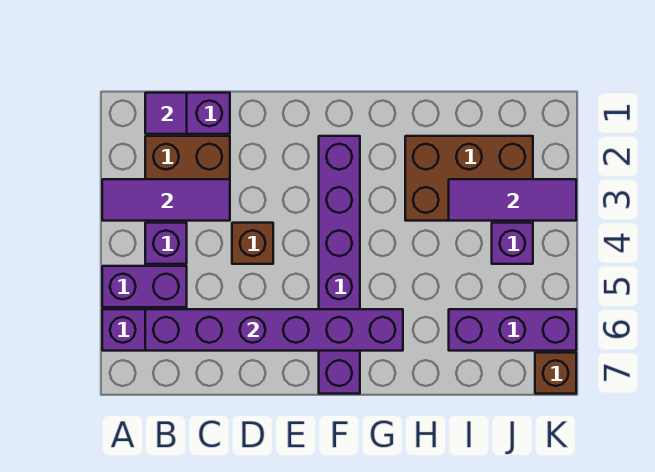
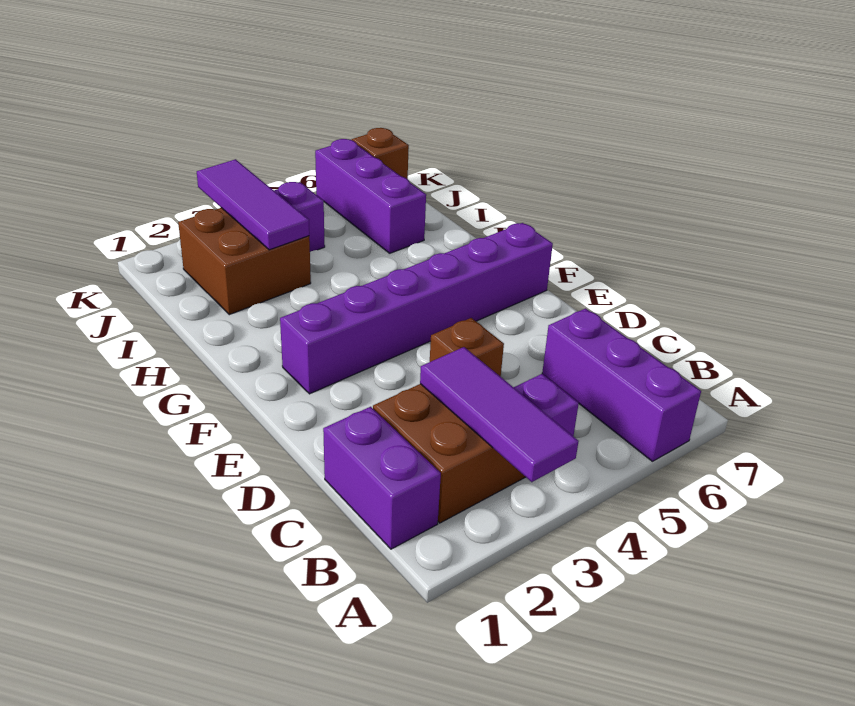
purple 1x2 brick [102,266,187,307] -> none
purple 1x1 tile [145,93,187,134] -> none
purple 1x6 brick [145,309,403,351] -> none
brown 2x3 brick [405,136,533,221] -> brown 2x2 brick [178,208,311,315]

